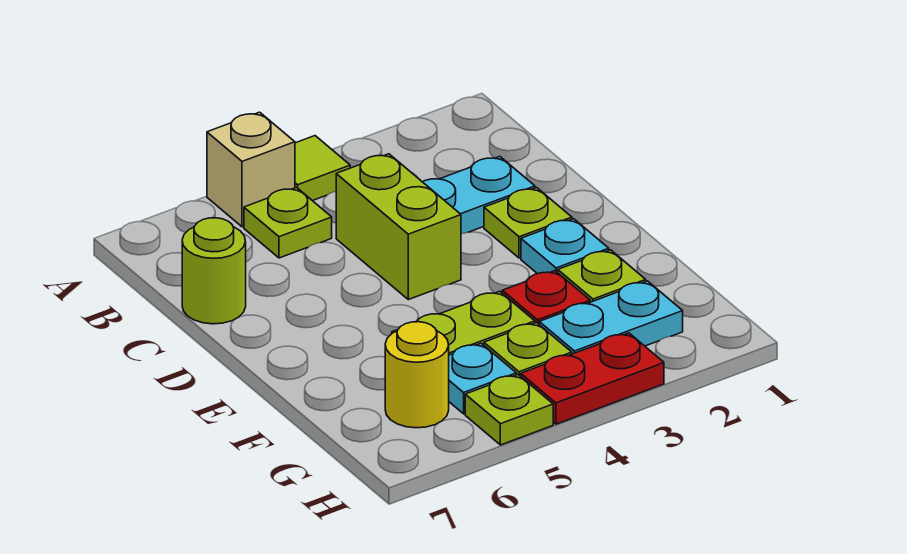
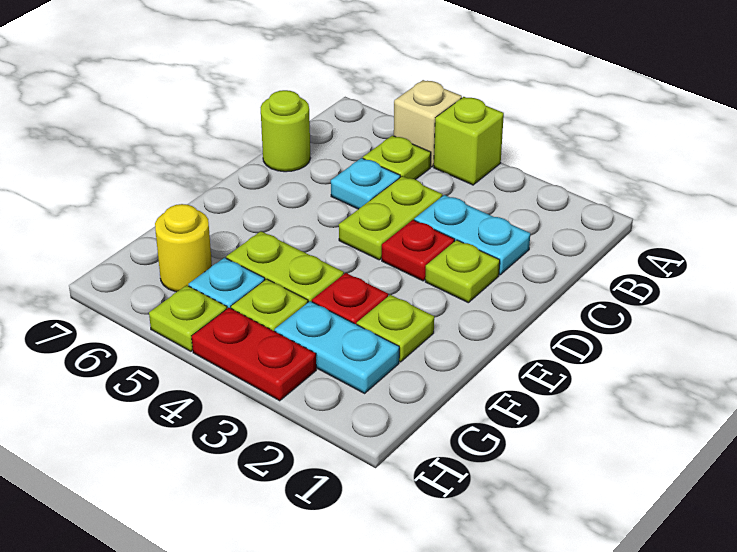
lime 1x1 tile [295,136,350,201] -> lime 1x1 brick [434,97,504,185]
lime 1x2 brick [336,154,461,300] -> lime 1x2 plate [339,176,442,260]
none -> red 1x1 plate [382,220,455,281]
cyan 1x1 plate [521,219,609,274] -> cyan 1x1 plate moved to [331,158,400,209]

